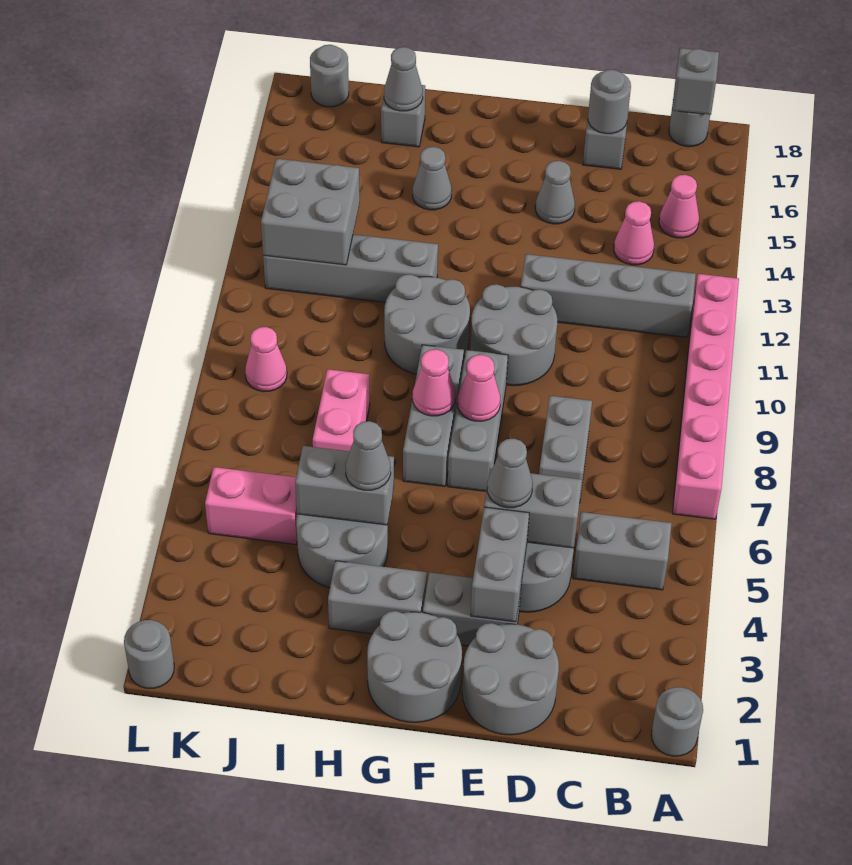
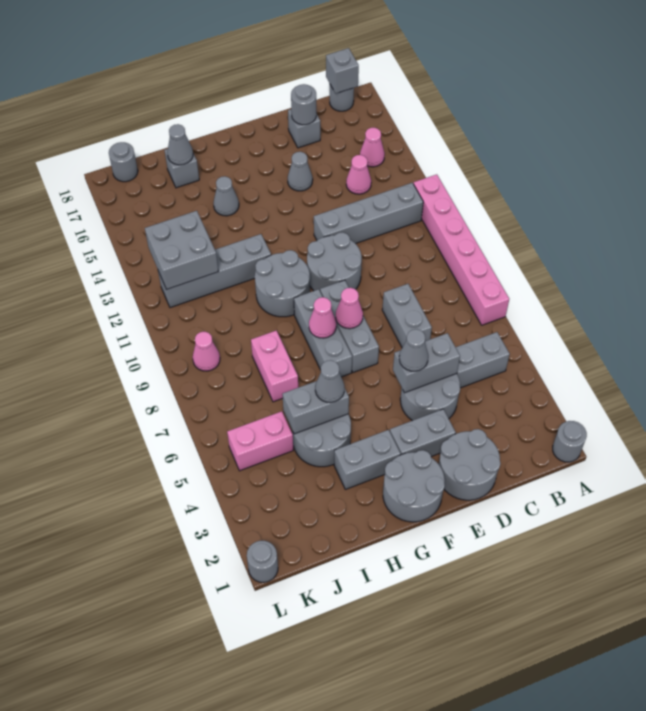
grey 1x2 brick [471,507,529,622] -> none

